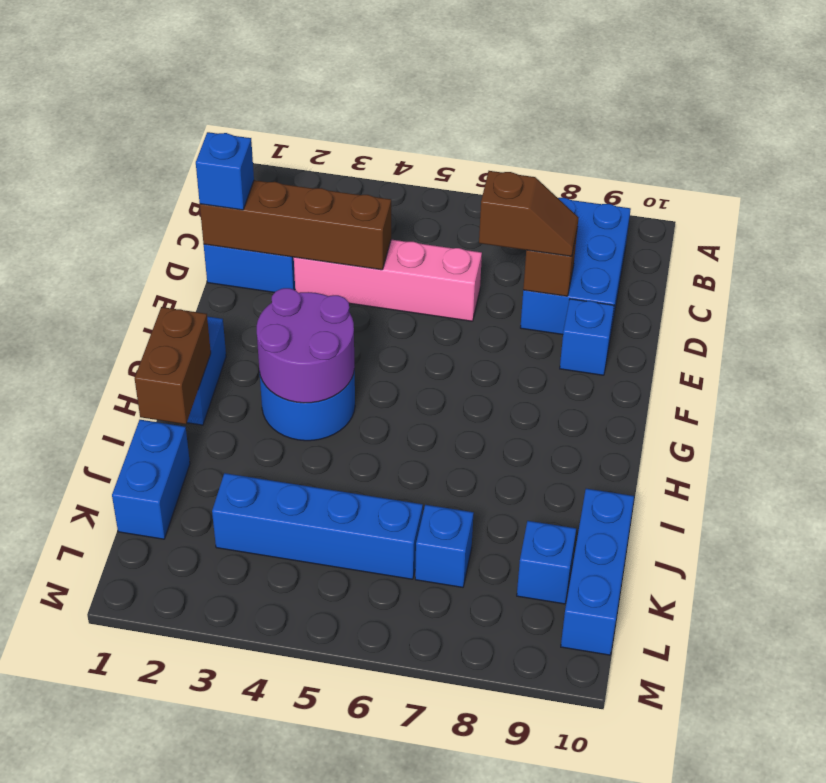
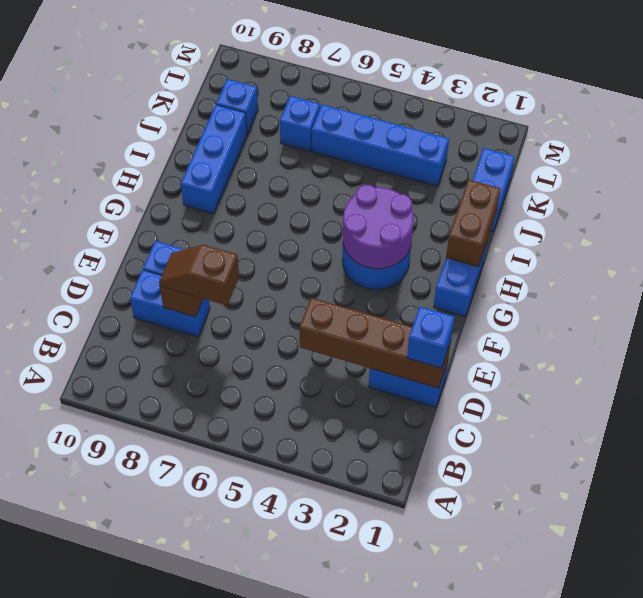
blue 2x3 brick [520,198,631,337] -> blue 1x2 brick [130,270,210,337]
pink 1x4 brick [294,240,482,321] -> none
blue 1x3 brick [561,489,634,655] -> blue 1x3 brick moved to [181,105,247,214]

